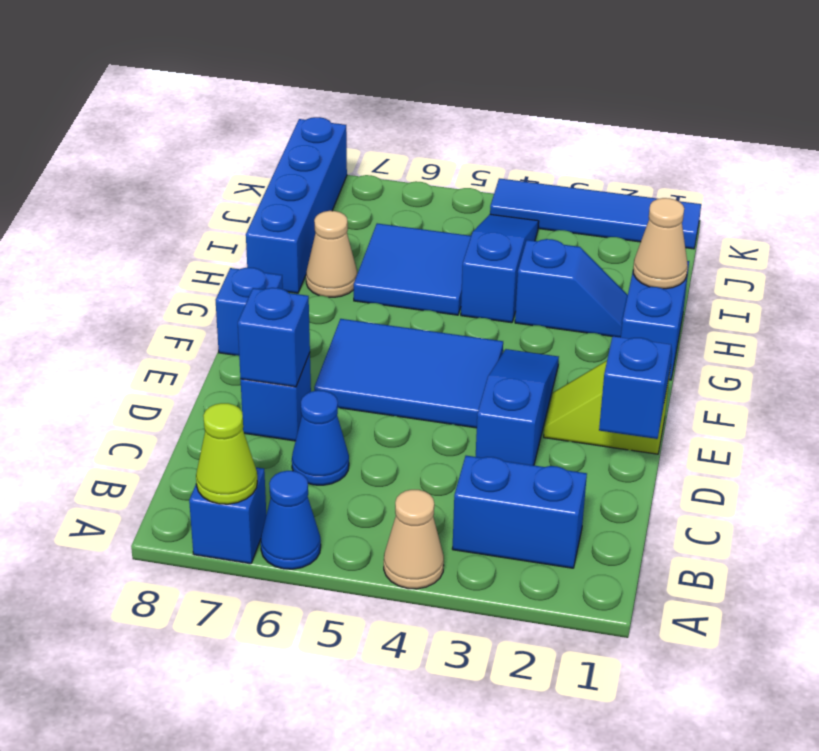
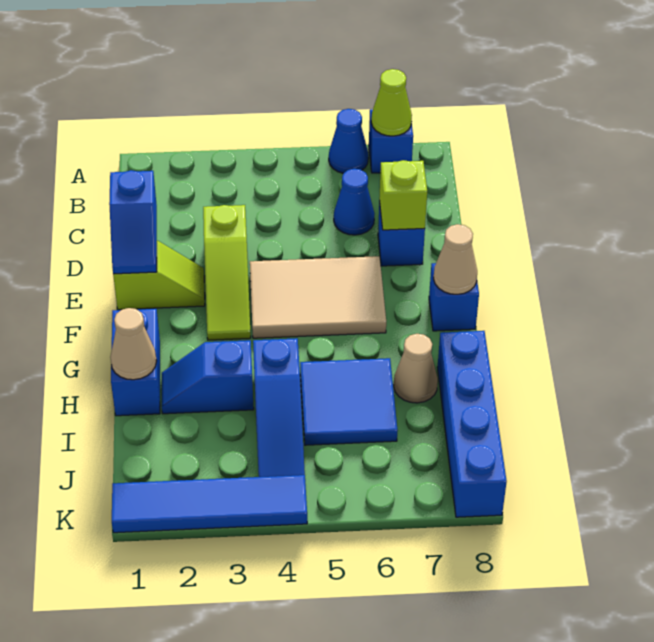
tan 1x1 cone [384,490,444,589] -> tan 1x1 cone moved to [434,224,477,294]
blue 1x2 brick [452,456,587,568] -> none
blue 1x3 slope [476,349,559,465] -> lime 1x3 slope [203,205,251,340]
blue 1x1 brick [238,288,310,387] -> lime 1x1 brick [379,160,427,230]
blue 2x3 tile [314,319,503,428] -> tan 2x3 tile [250,256,386,338]

